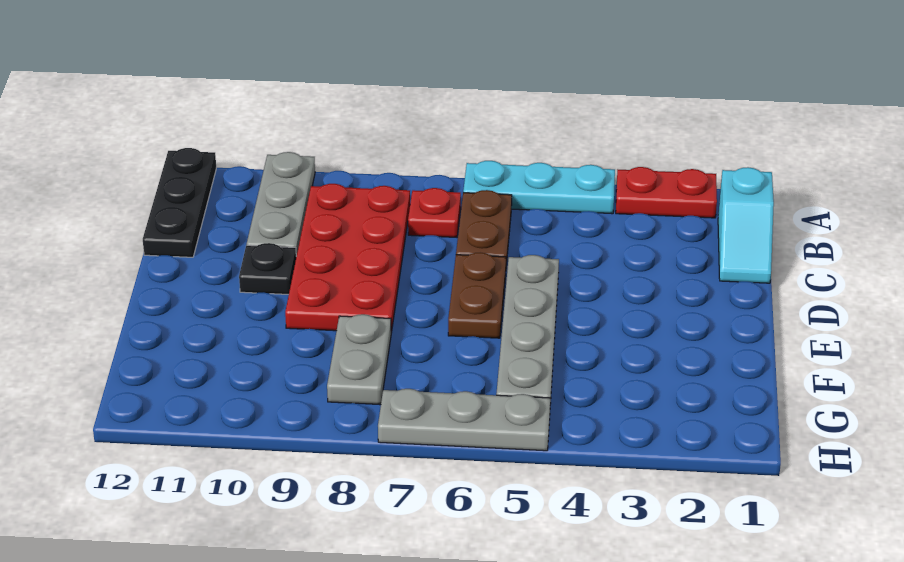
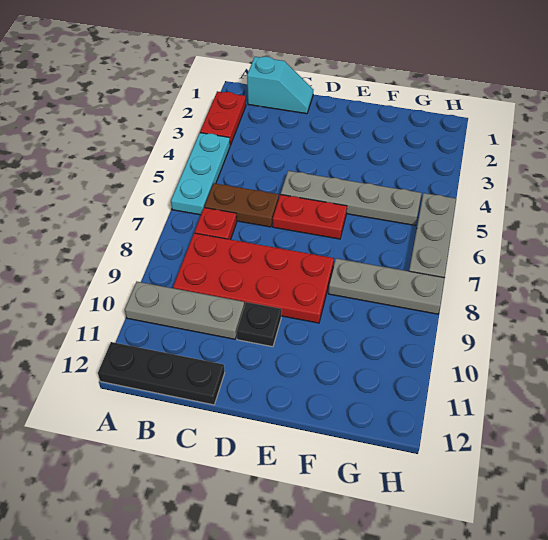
brown 1x2 plate [448,253,506,338] -> red 1x2 plate [273,195,347,239]
grey 1x2 plate [327,314,391,405] -> grey 1x3 plate [328,258,445,314]

